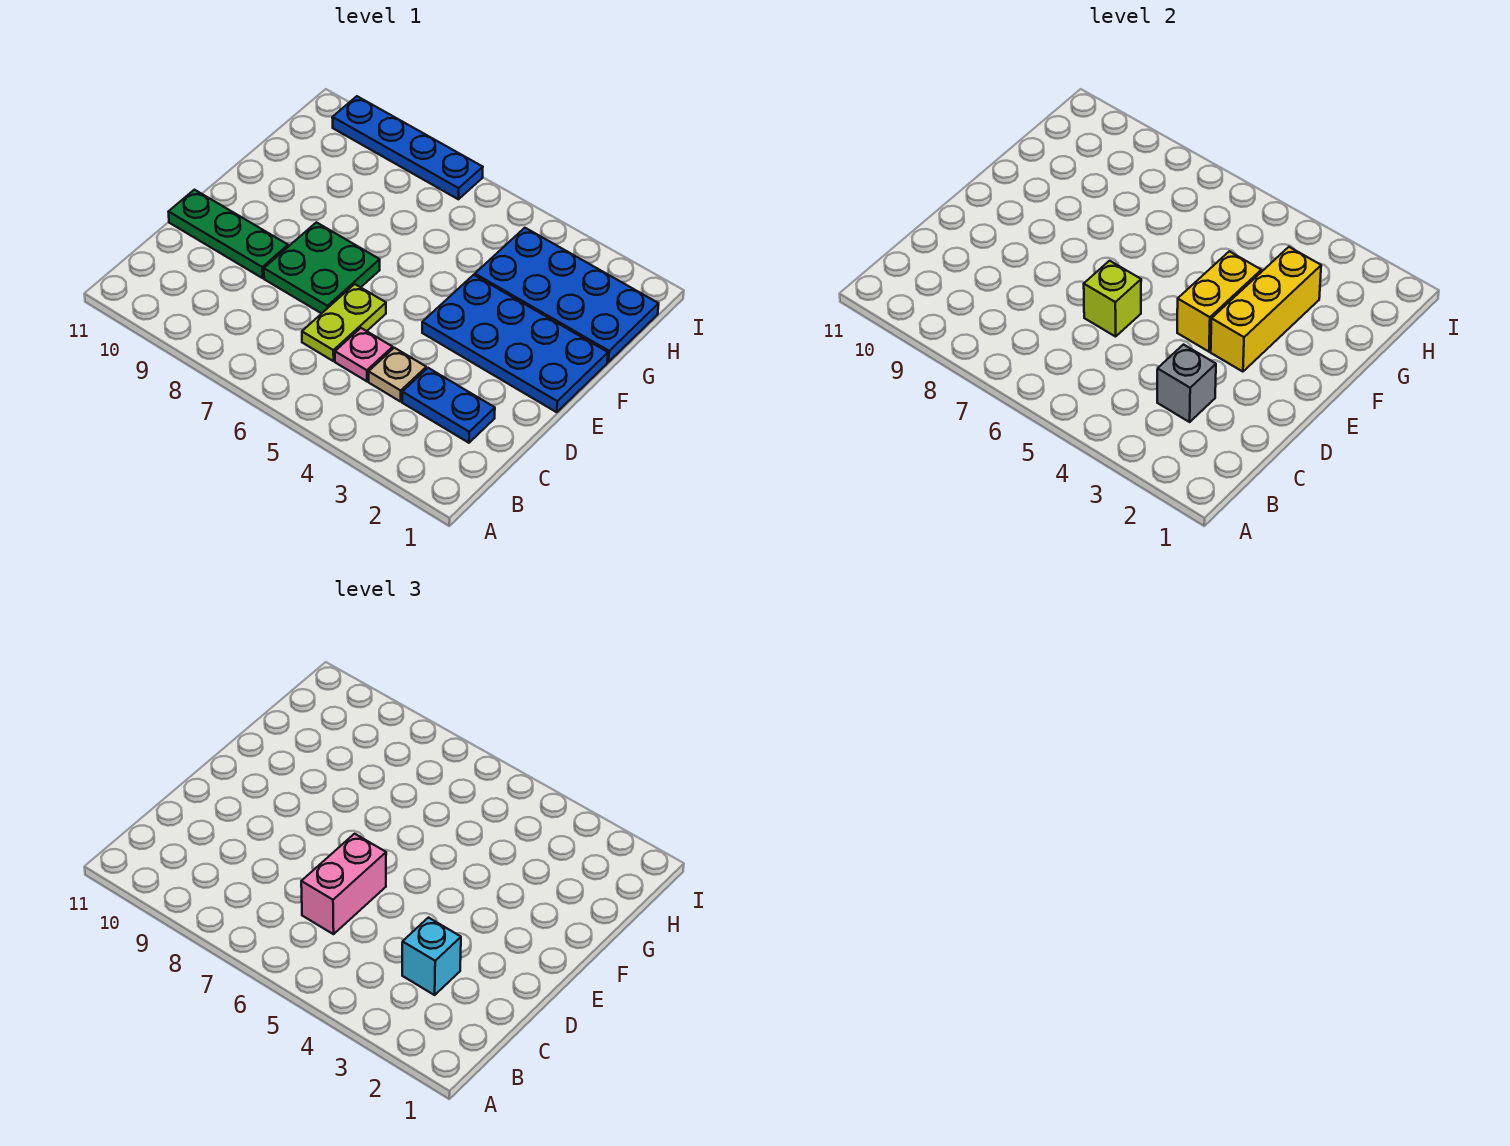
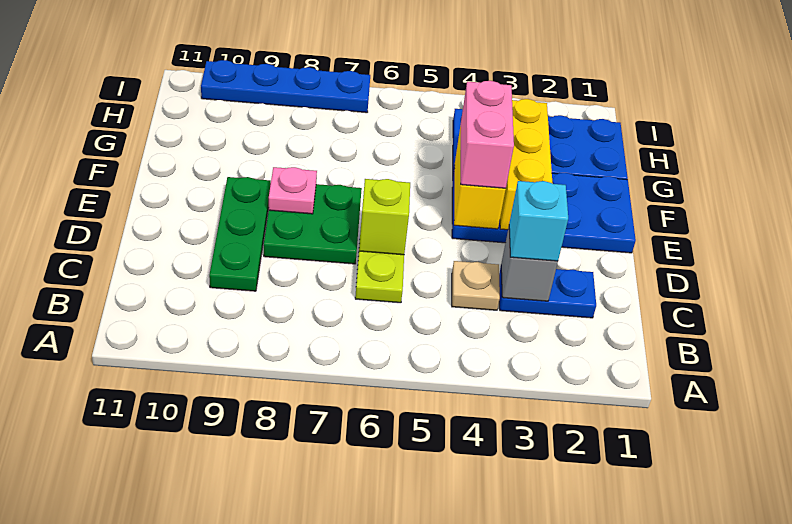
pink 1x1 plate [335,328,393,381] -> pink 1x1 plate moved to [269,167,317,214]
pink 1x2 brick [301,834,386,934] -> pink 1x2 brick moved to [461,81,514,189]
green 1x3 plate [169,190,288,278] -> green 1x3 plate turned to [209,177,271,291]

